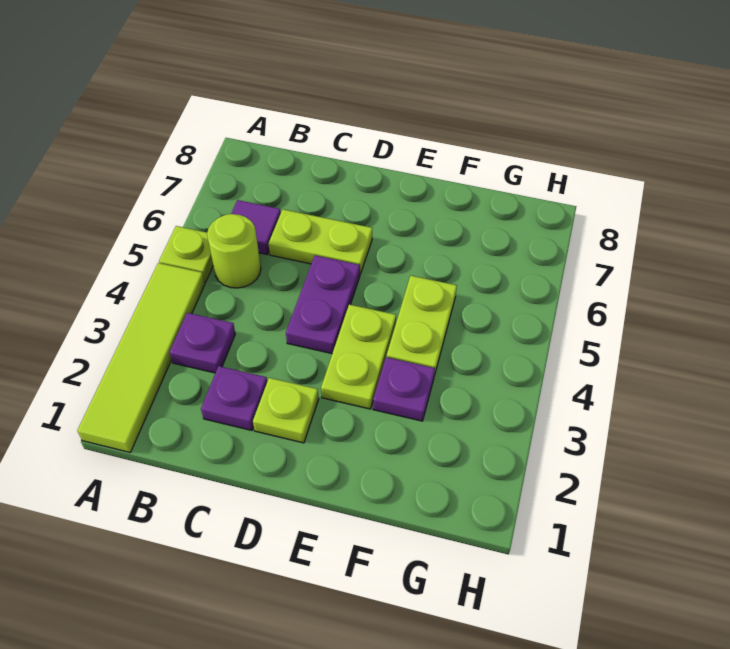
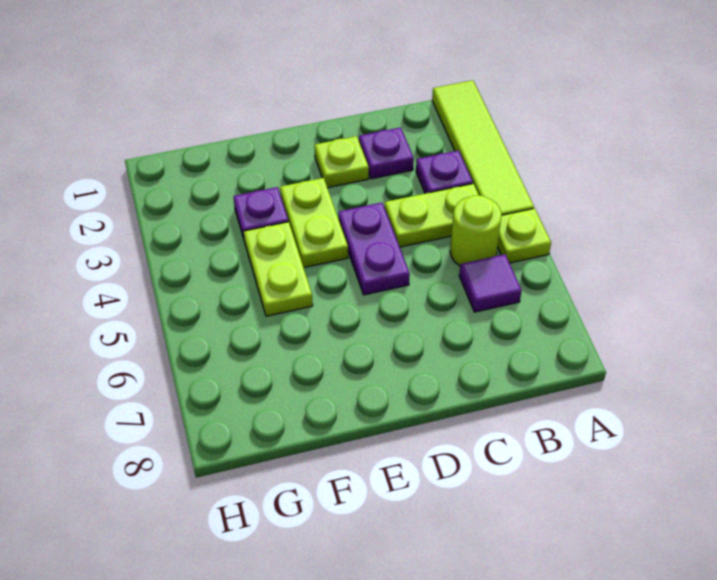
lime 1x2 plate [269,209,372,274] -> lime 1x2 plate moved to [384,184,479,247]

